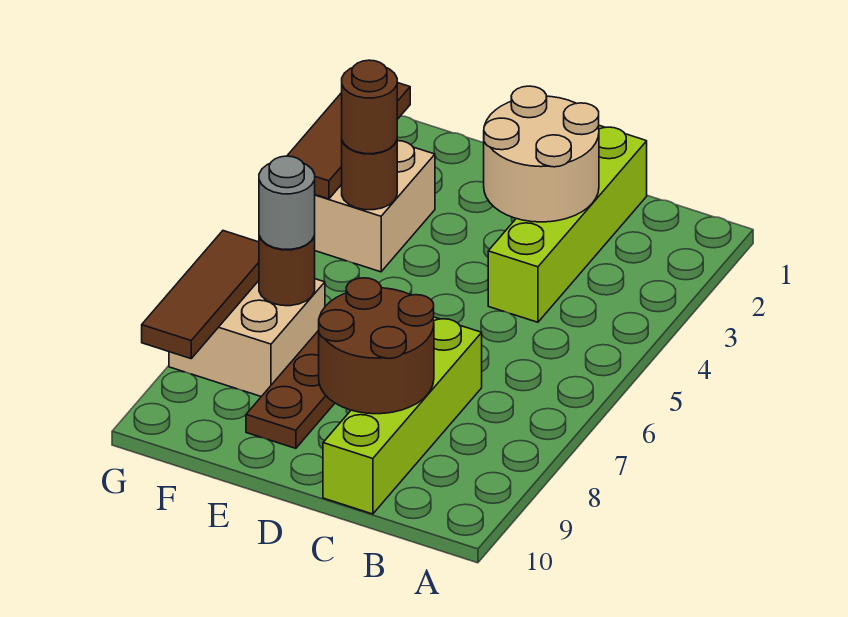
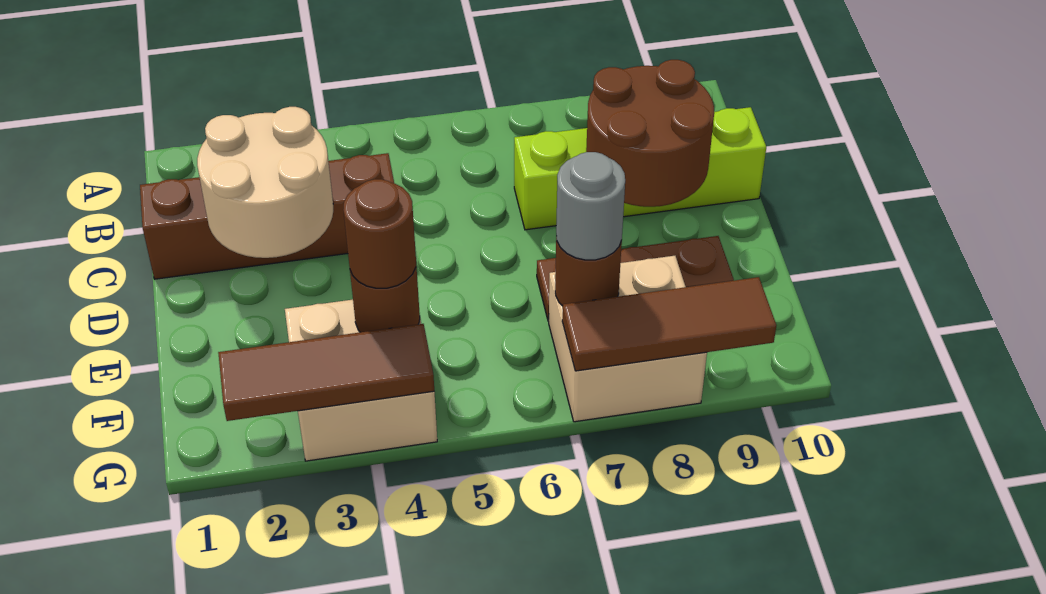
lime 1x4 brick [488,125,647,322] -> brown 1x4 brick [140,153,394,279]

